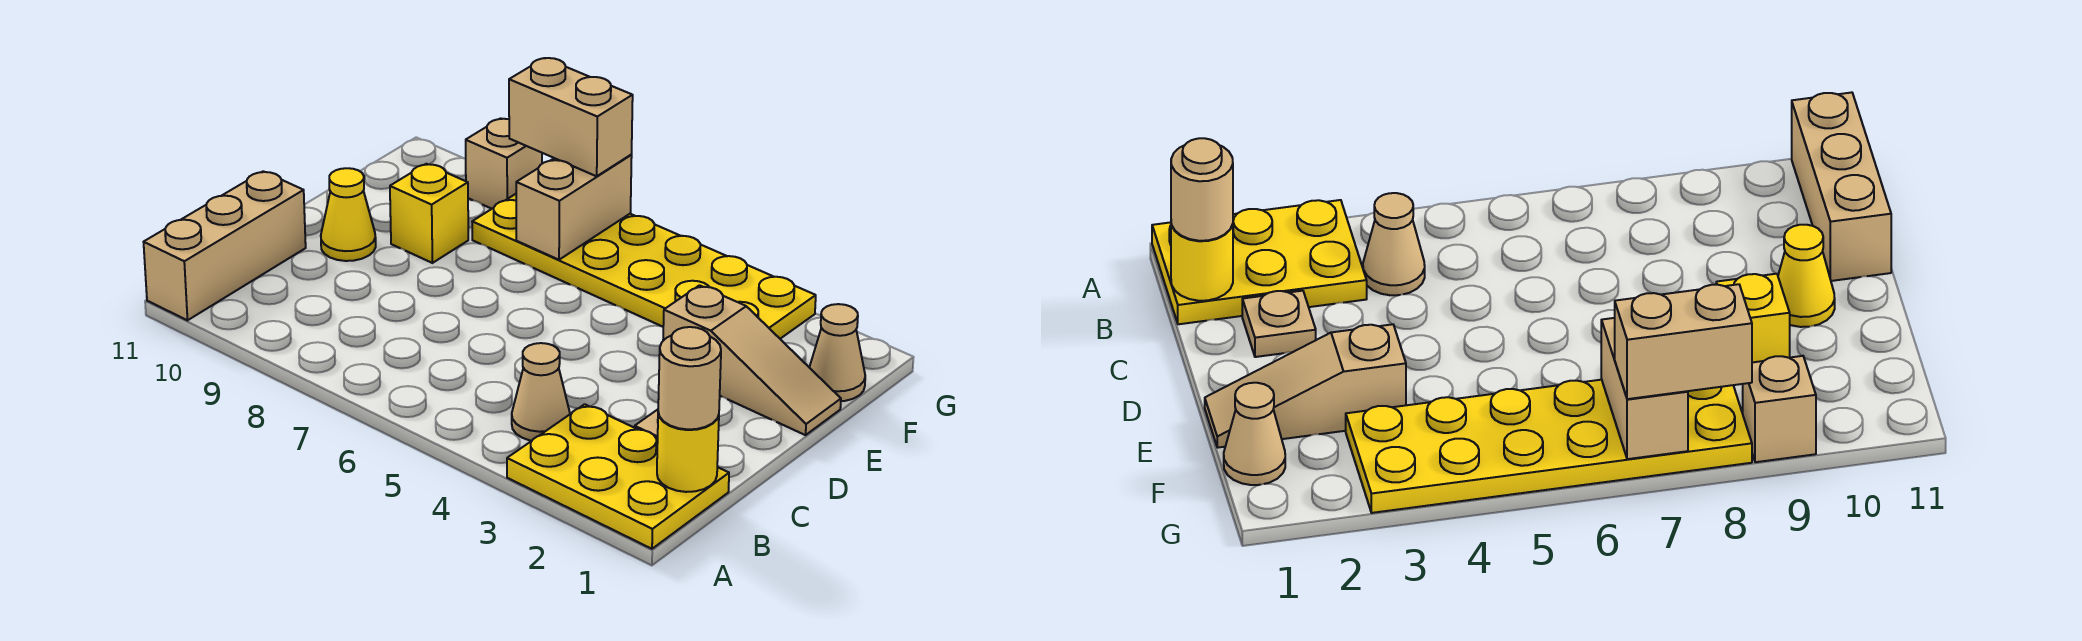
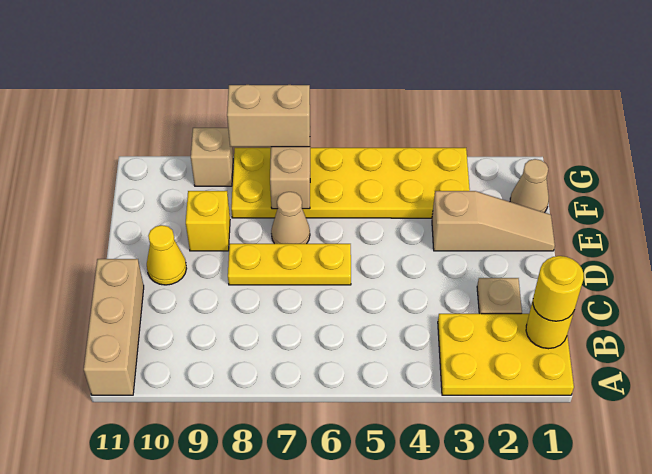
tan 1x1 round brick [658,327,721,429] -> yellow 1x1 round brick [533,256,584,321]
tan 1x1 cone [512,343,570,441] -> tan 1x1 cone moved to [271,192,310,244]
none -> yellow 1x3 plate [228,244,351,285]

